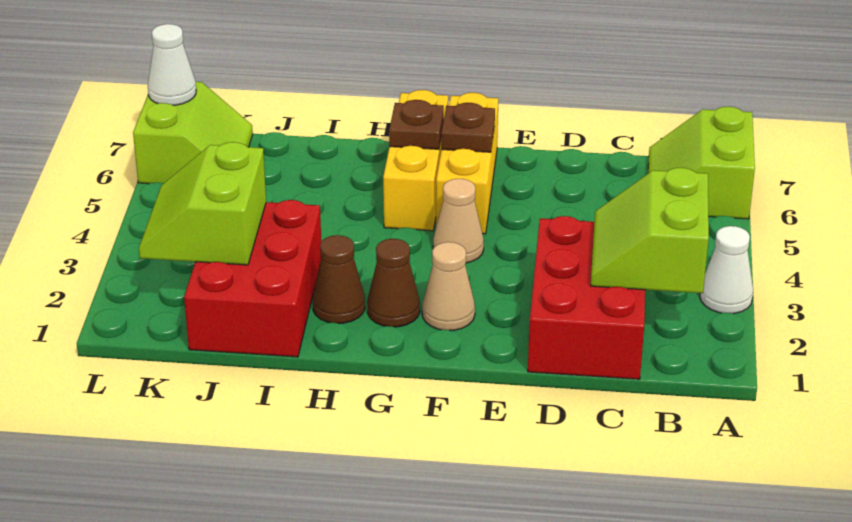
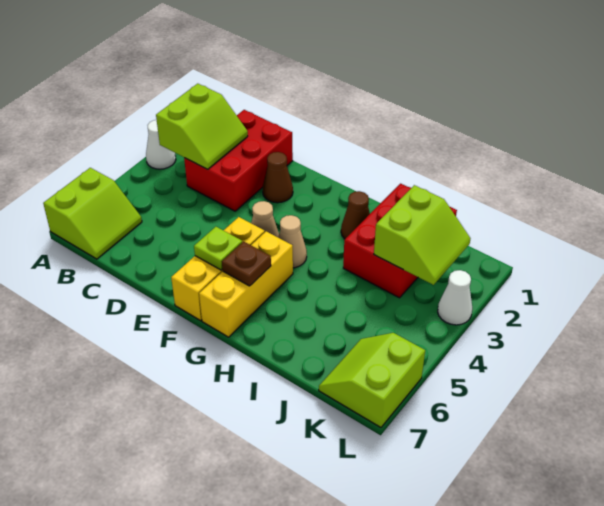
tan 1x1 cone [422,242,475,330] -> tan 1x1 cone moved to [278,215,307,268]
brown 1x1 plate [441,103,495,152] -> lime 1x1 plate [194,227,242,270]
brown 1x1 cone [367,239,420,327] -> brown 1x1 cone moved to [263,152,293,203]
white 1x1 cone [148,24,196,105] -> white 1x1 cone moved to [438,270,472,325]

